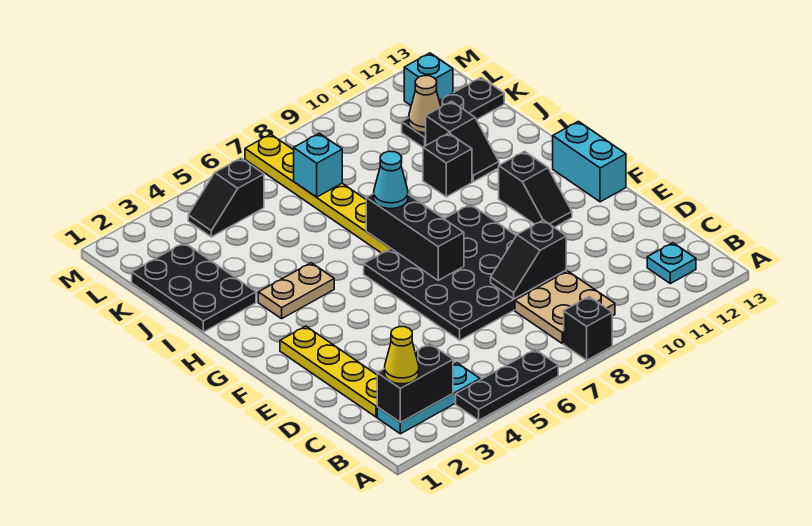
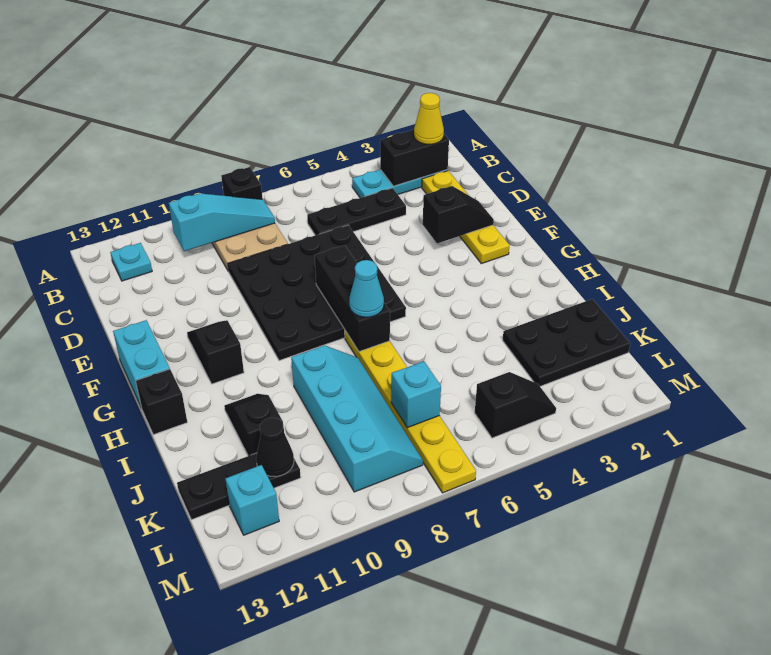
black 1x3 plate [456,349,558,420] -> black 1x3 plate moved to [307,188,406,235]
none -> cyan 1x3 slope [169,193,275,251]
black 1x2 slope [491,220,566,299] -> black 1x2 slope moved to [423,186,494,243]
tan 1x2 plate [258,263,334,319] -> none
black 2x3 plate [132,243,256,332] -> black 2x3 plate turned to [503,299,630,386]
none -> cyan 2x4 slope [291,345,423,492]
black 1x1 brick [423,133,472,197] -> black 1x1 brick moved to [136,369,187,435]
tan 1x1 cone [409,76,441,133] -> black 1x1 cone [256,418,294,477]

